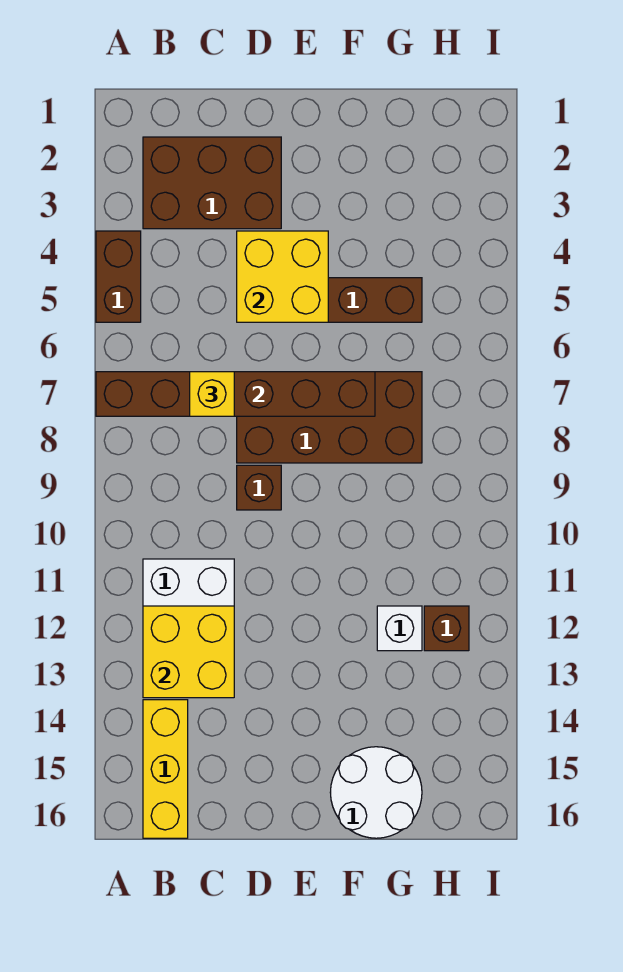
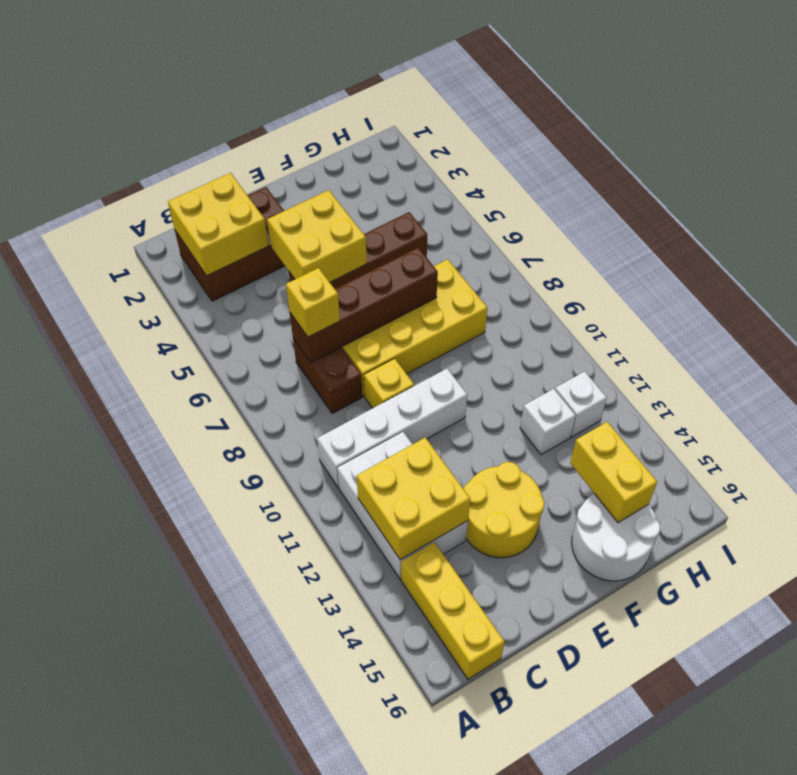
brown 1x2 brick [96,231,141,322] -> brown 1x2 brick moved to [293,339,362,414]
brown 1x6 brick [96,372,375,416] -> brown 1x4 brick [290,248,438,363]
none -> yellow 2x2 brick [168,173,268,276]
none -> white 1x4 brick [317,369,467,488]
brown 2x4 brick [237,372,422,463] -> yellow 2x4 brick [342,259,488,397]
brown 1x1 brick [237,465,281,510] -> yellow 1x1 brick [364,358,414,408]
none -> yellow 2x2 round brick [464,462,545,558]
none -> yellow 1x2 brick [570,422,657,523]
brown 1x1 brick [424,606,469,651] -> white 1x1 brick [555,371,607,437]

